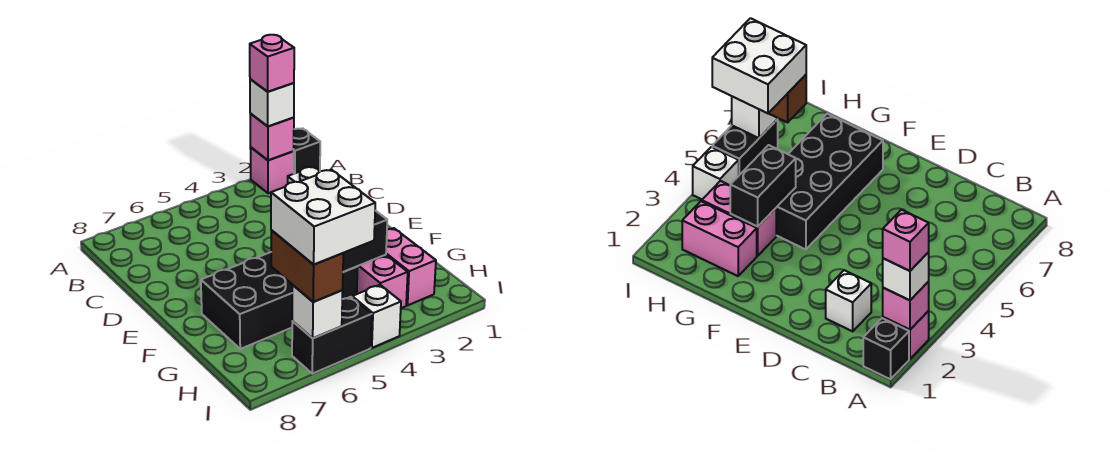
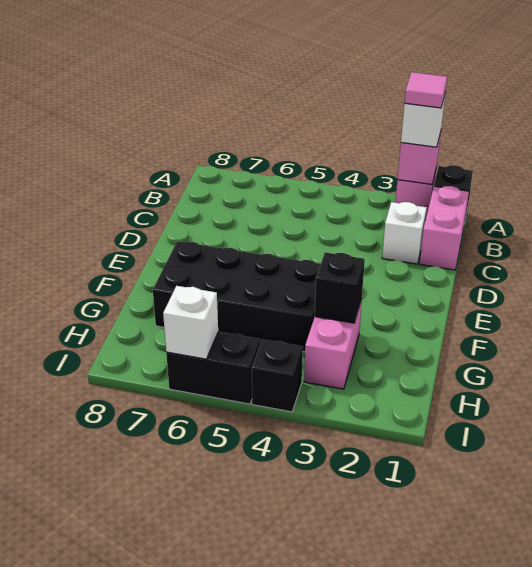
pink 1x1 brick [250,35,294,92] -> pink 1x1 tile [405,72,447,108]
pink 1x2 brick [386,228,436,305] -> pink 1x2 brick moved to [420,186,469,270]
black 1x2 brick [343,211,387,272] -> black 1x1 brick [315,252,365,323]
white 2x2 brick [271,170,375,265] -> none
brown 1x2 brick [271,230,343,302] -> none
white 1x1 brick [352,285,401,348] -> black 1x1 brick [252,339,303,412]

